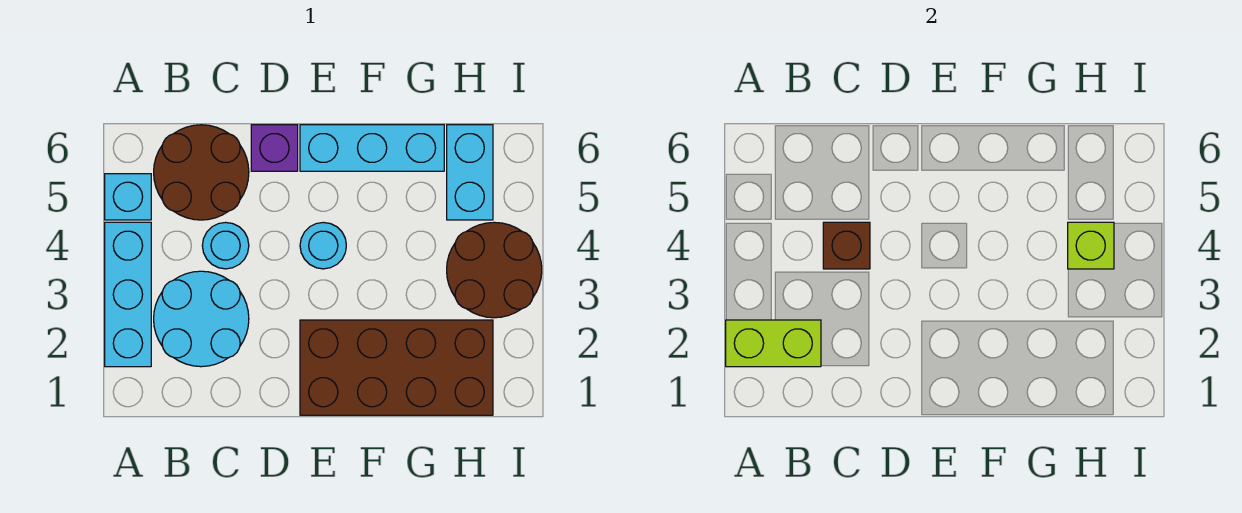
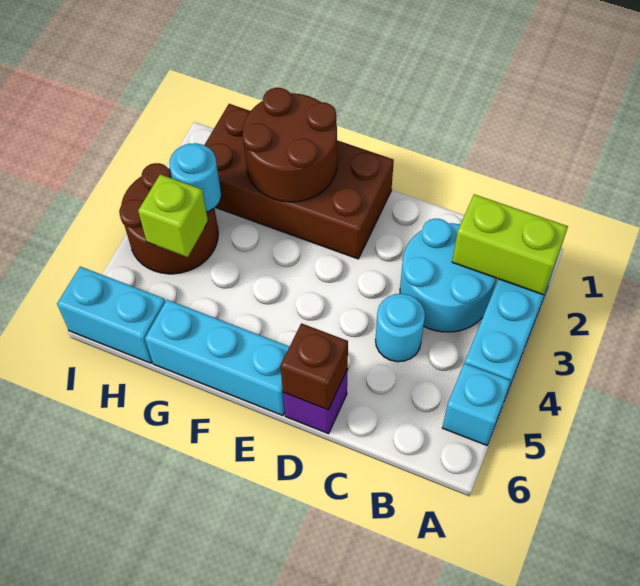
brown 2x2 round brick [154,125,249,220] -> brown 2x2 round brick moved to [243,88,337,202]
brown 1x1 brick [823,222,870,269] -> brown 1x1 brick moved to [280,323,348,410]
cyan 1x1 round brick [300,222,346,269] -> cyan 1x1 round brick moved to [170,143,221,212]
cyan 1x2 brick [447,125,493,220] -> cyan 1x2 brick turned to [57,267,165,363]

